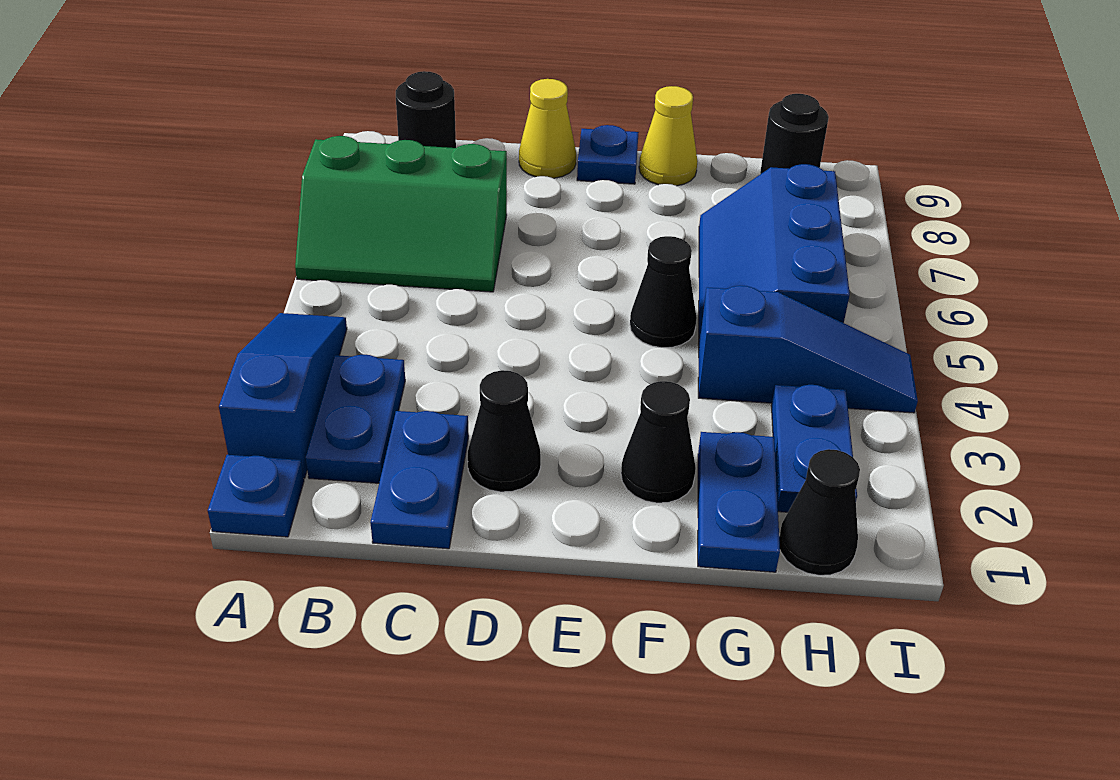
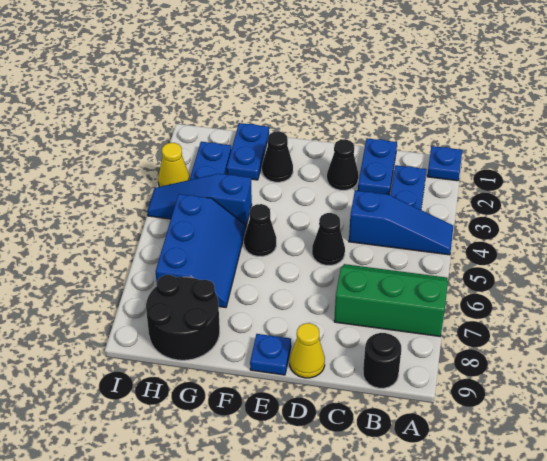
blue 1x3 slope [219,313,347,478] -> blue 1x3 slope turned to [349,191,454,255]
yellow 1x1 cone [639,86,698,186] -> yellow 1x1 cone moved to [158,143,190,187]
black 1x1 cone [779,449,860,575] -> black 1x1 cone moved to [312,213,345,265]
black 1x1 round brick [760,94,829,174] -> black 2x2 round brick [146,275,220,360]

